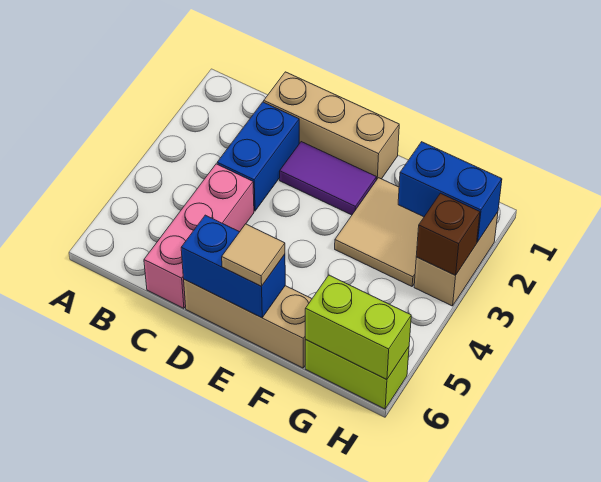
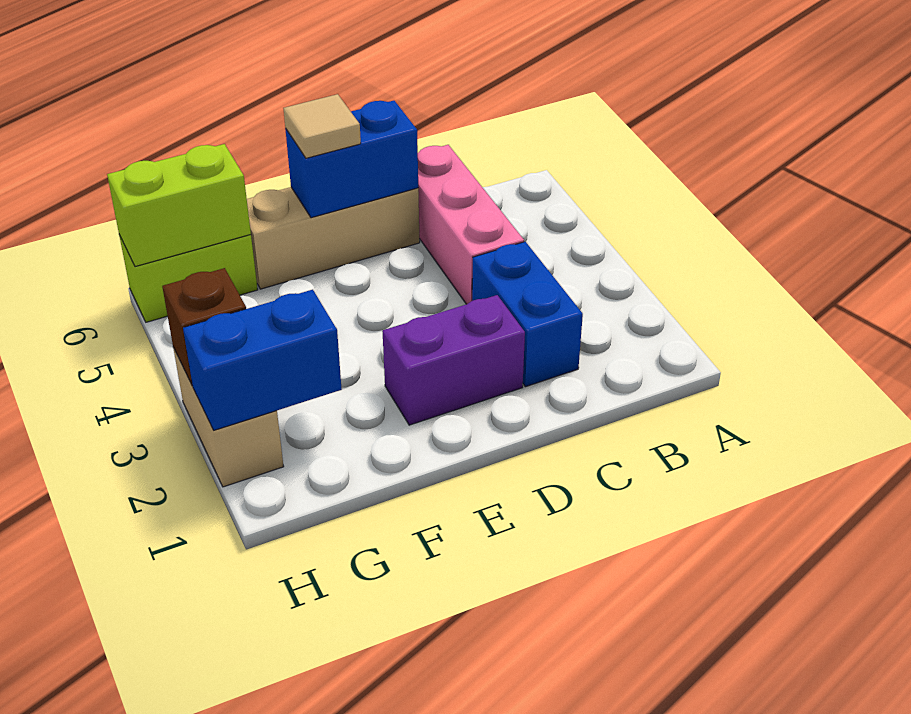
tan 1x3 brick [264,72,399,180] -> none
purple 1x2 tile [280,142,376,215] -> purple 1x2 brick [382,295,525,425]
tan 2x2 tile [335,178,424,286] -> none

